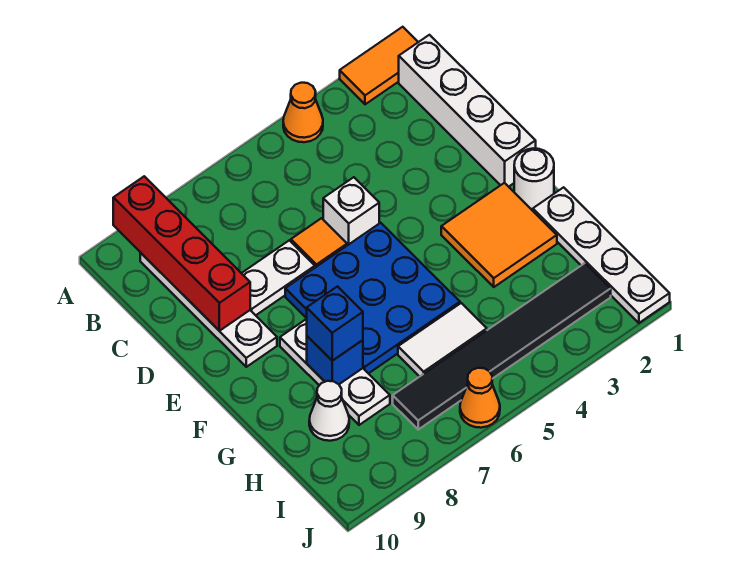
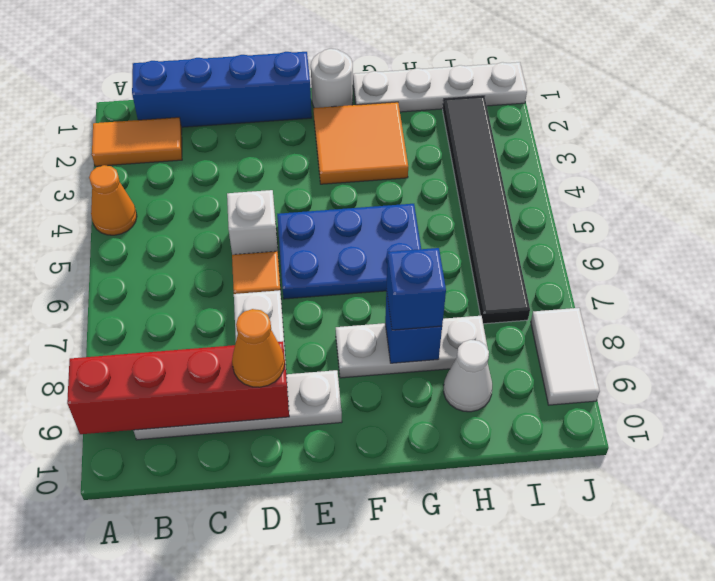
orange 1x2 tile [340,27,418,104] -> orange 1x2 tile turned to [92,117,182,166]
white 1x4 brick [399,35,536,187] -> blue 1x4 brick [132,52,312,127]
blue 3x3 plate [285,223,460,374] -> blue 2x3 plate [277,204,421,299]
white 1x2 tile [398,303,487,377] -> white 1x2 tile moved to [531,308,600,405]
orange 1x1 cone [460,368,500,428] -> orange 1x1 cone moved to [232,309,285,387]

